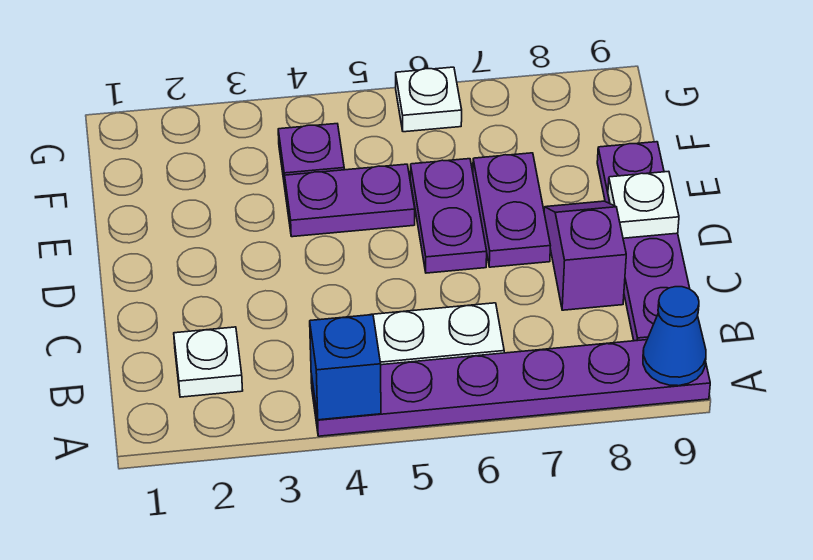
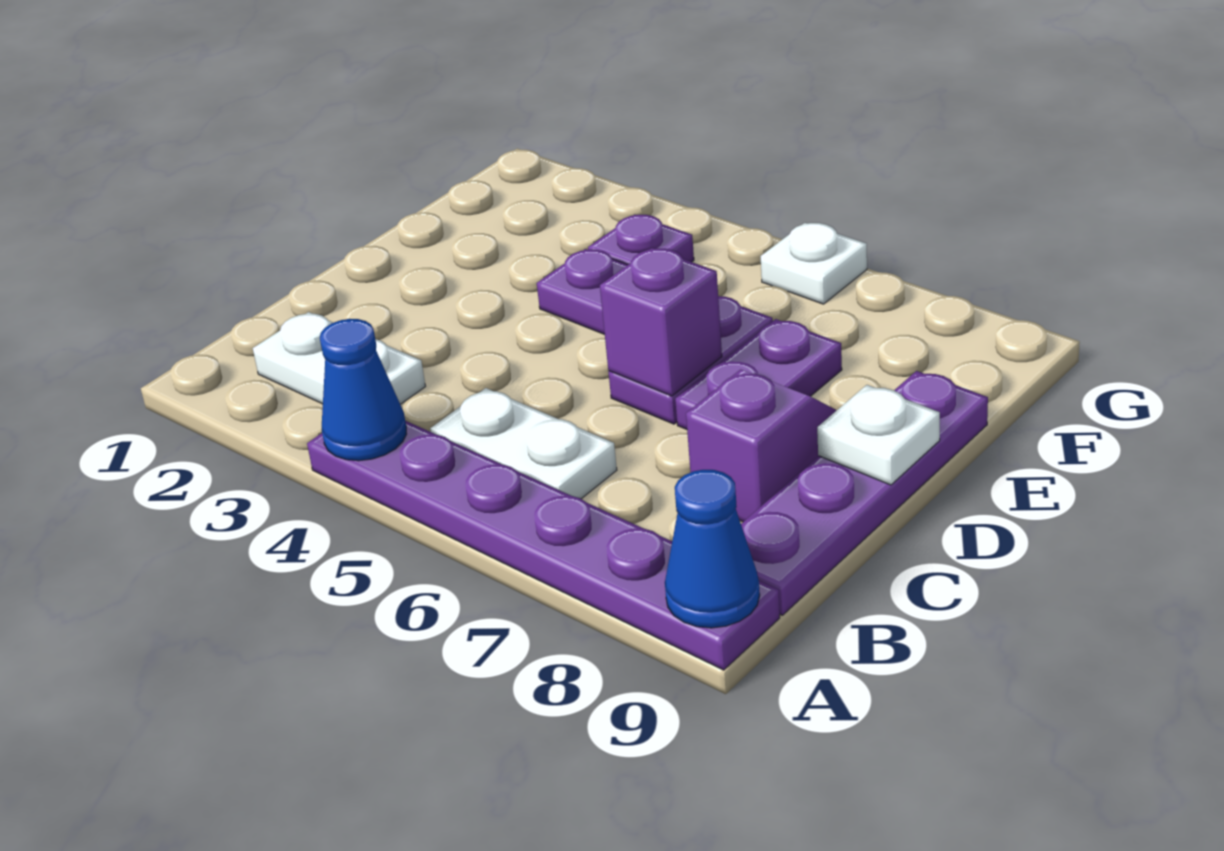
blue 1x1 brick [310,315,381,420] -> blue 1x1 cone [320,319,406,461]
white 1x1 plate [174,327,243,397] -> white 1x2 plate [253,312,426,404]
none -> purple 1x1 brick [600,248,722,396]

